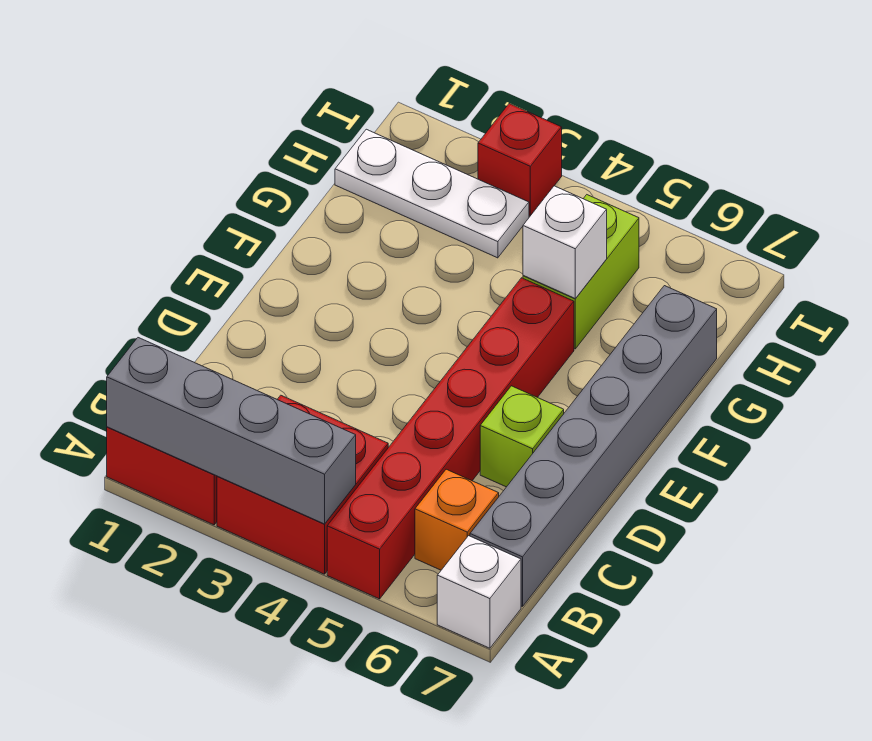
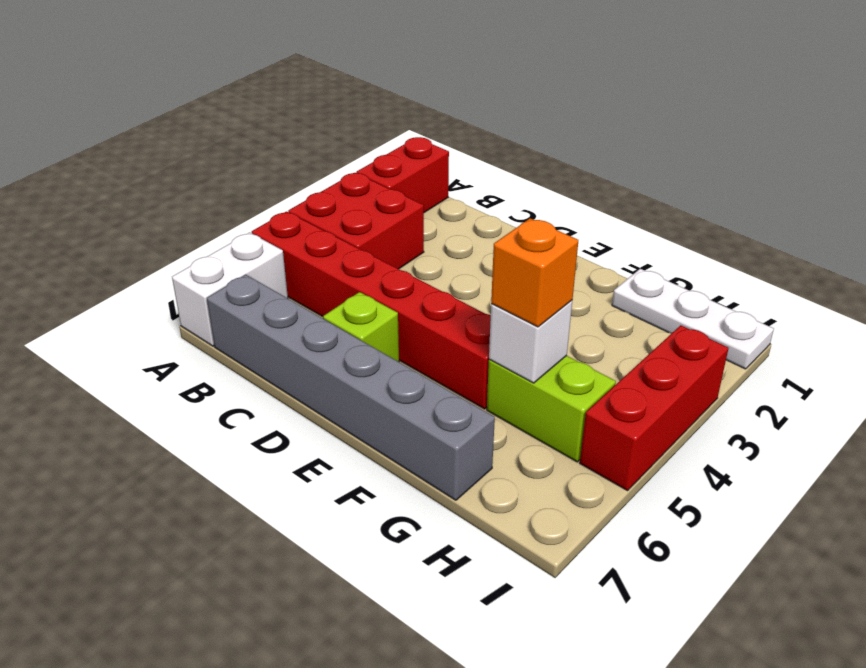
grey 1x4 brick [107,338,356,524] -> none
white 1x1 brick [437,536,521,648] -> white 1x2 brick [172,232,288,346]
orange 1x1 brick [415,469,499,570] -> orange 1x1 brick moved to [491,218,578,327]
white 1x3 plate [335,129,529,258] -> white 1x3 plate turned to [612,269,774,369]
red 1x1 brick [478,104,562,216] -> red 1x3 brick [580,325,729,491]

